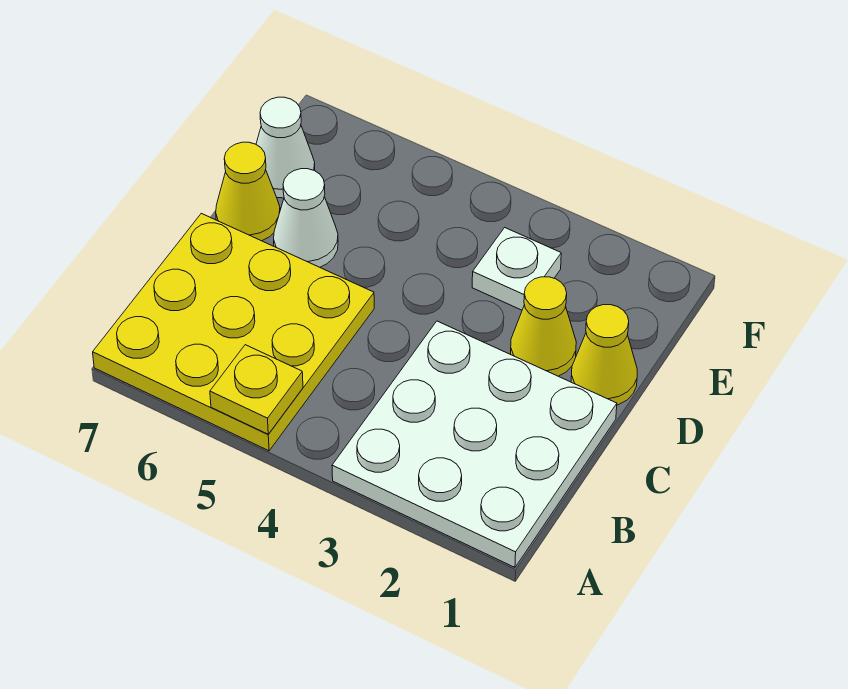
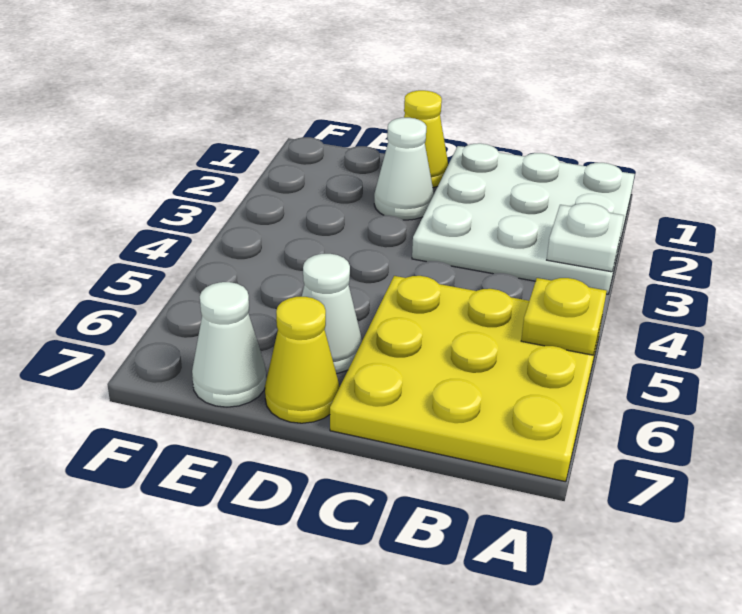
yellow 1x1 cone [511,277,576,376] -> white 1x1 cone [374,118,434,220]
white 1x1 plate [472,228,561,310] -> white 1x1 plate moved to [547,203,624,272]

